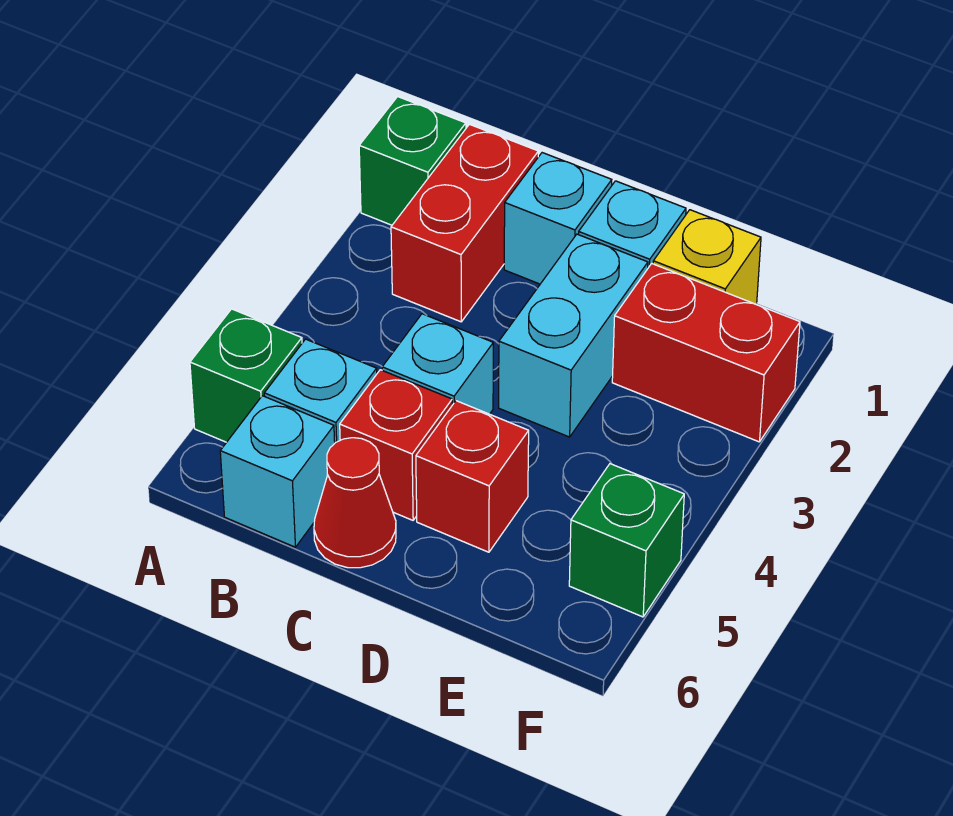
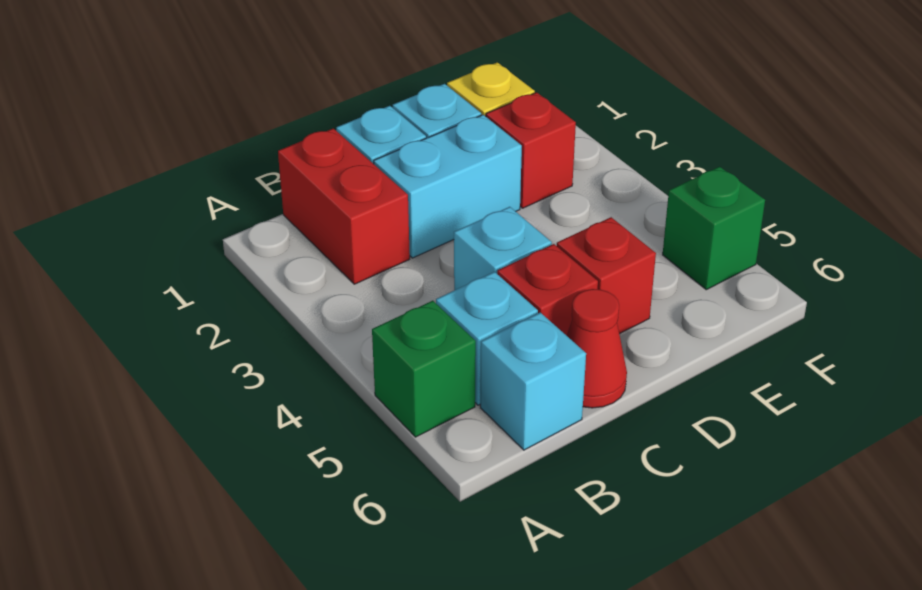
green 1x1 brick [359,97,466,225] -> none
cyan 1x2 brick [499,234,648,437] -> cyan 1x2 brick turned to [374,115,522,258]
red 1x2 brick [612,264,800,442] -> red 1x1 brick [486,92,576,208]

